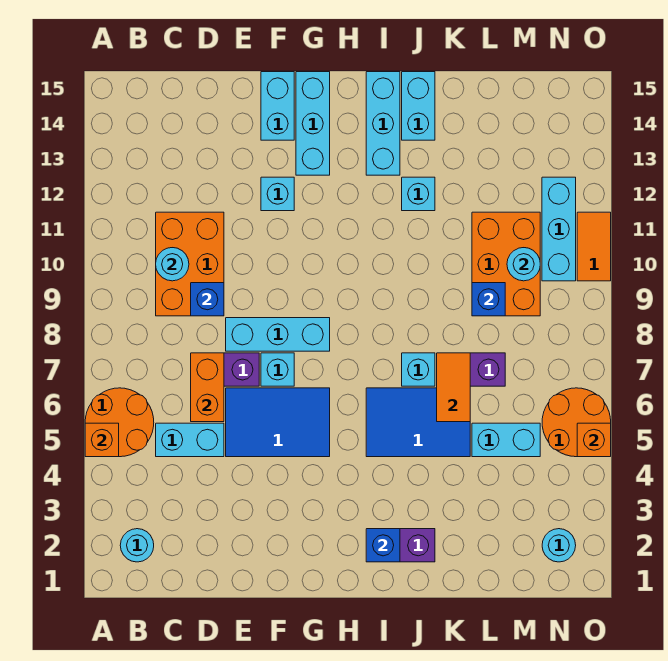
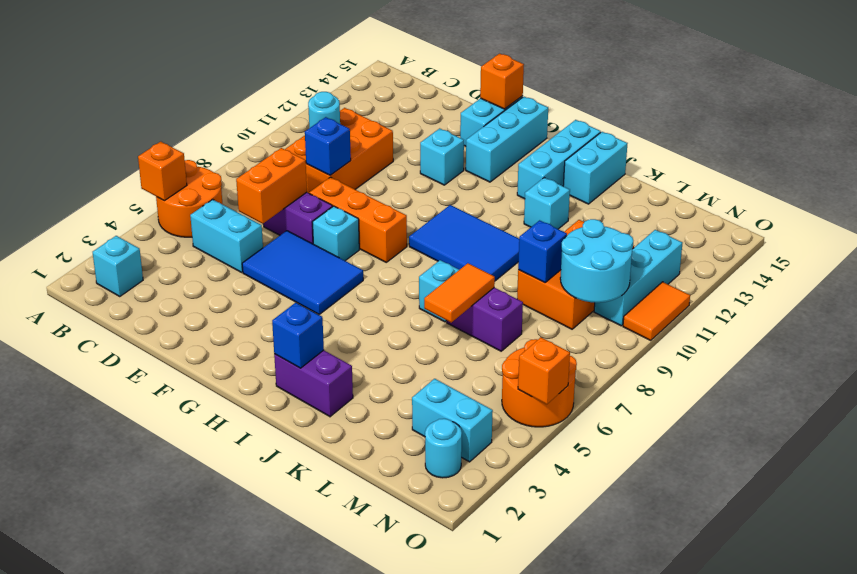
cyan 1x1 round brick [120,529,154,562] -> cyan 1x1 brick [93,236,143,296]
cyan 1x3 brick [226,318,330,351] -> orange 1x3 brick [309,177,407,262]
none -> orange 1x1 brick [480,54,524,109]
blue 2x3 tile [366,388,470,457] -> blue 2x3 tile moved to [409,205,519,281]
cyan 1x2 brick [472,423,540,457] -> cyan 1x2 brick moved to [412,379,493,462]
cyan 1x1 round brick [507,248,540,281] -> cyan 2x2 round brick [560,219,633,303]

